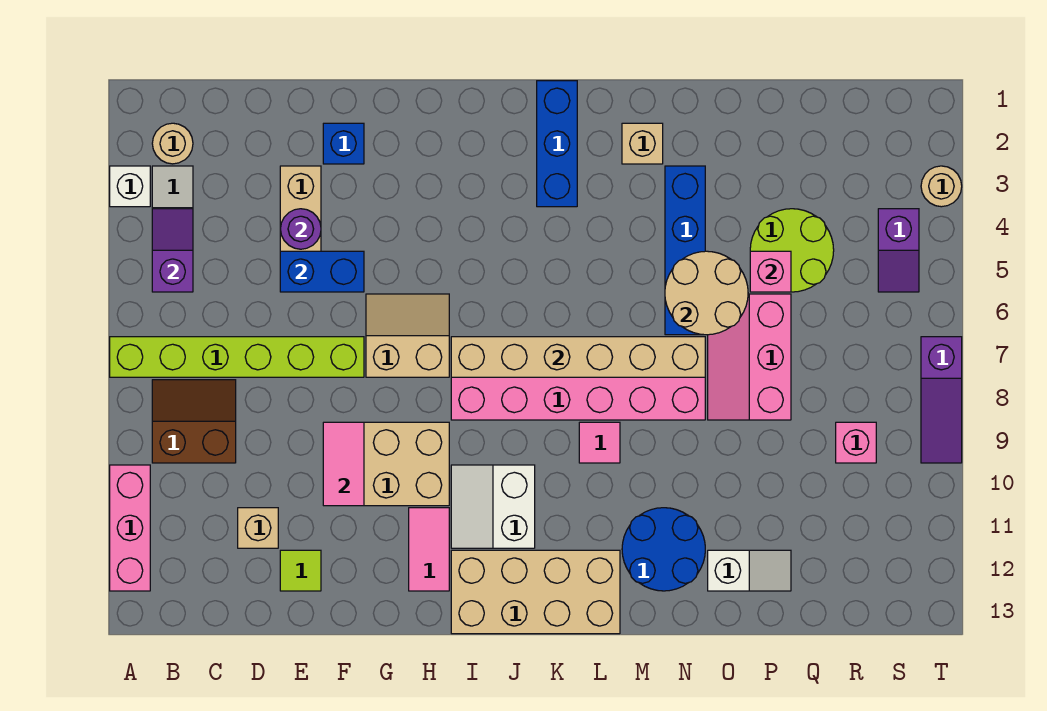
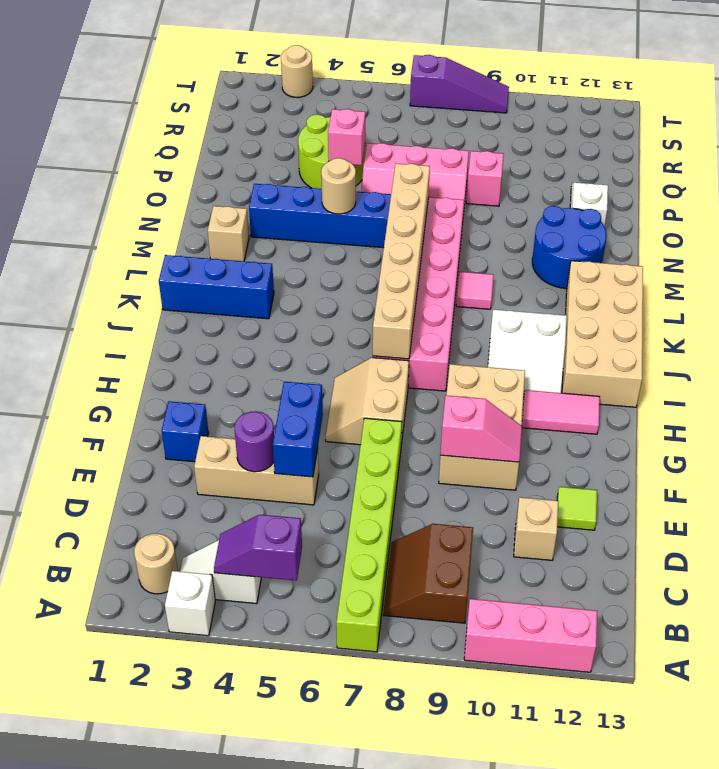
pink 1x2 tile [323,422,364,506] -> pink 1x2 slope [440,395,522,462]
tan 2x2 round brick [665,251,748,335] -> tan 1x1 round brick [321,158,356,214]
pink 1x1 brick [836,422,876,463] -> pink 1x1 brick moved to [466,151,504,206]
purple 1x2 slope [878,209,919,292] -> none

